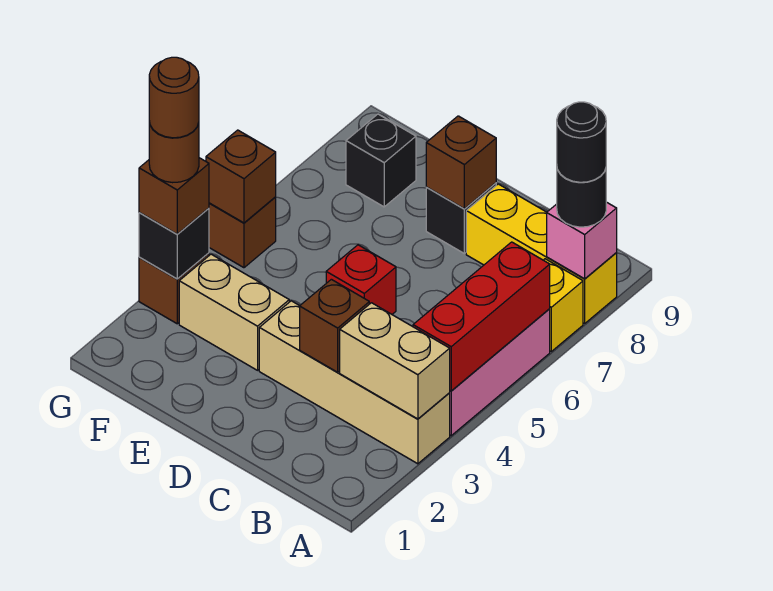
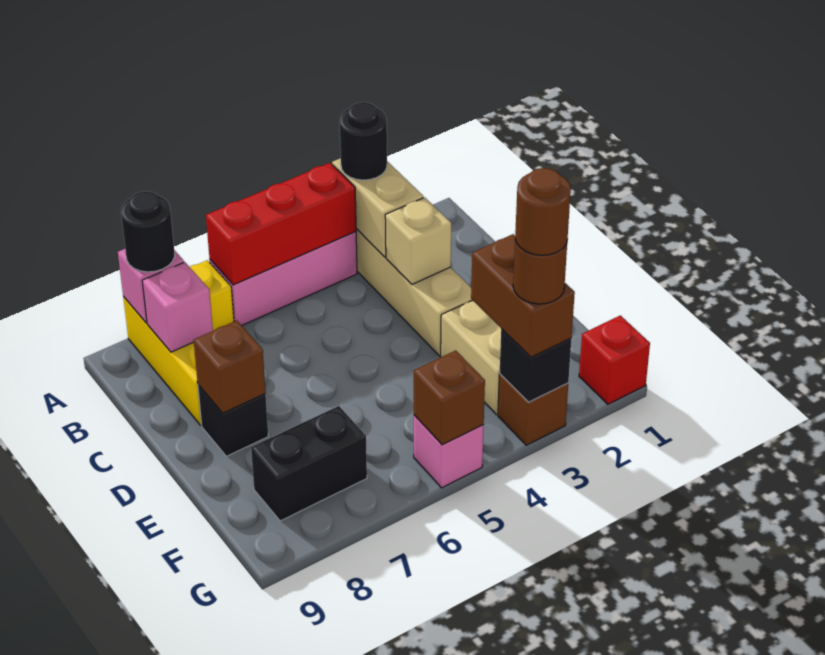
black 1x1 round brick [557,102,606,182] -> black 1x1 round brick moved to [340,102,387,180]
none -> pink 1x1 brick [142,262,213,352]
brown 1x1 brick [300,279,369,372] -> tan 1x1 brick [385,197,451,284]
red 1x1 brick [326,245,396,314] -> red 1x1 brick moved to [579,315,650,404]
black 1x1 brick [346,114,416,207] -> black 1x2 brick [251,406,367,521]
brown 1x1 brick [139,158,209,234] -> brown 1x2 brick [471,234,575,357]
brown 1x1 brick [209,197,276,268] -> pink 1x1 brick [414,415,484,488]

